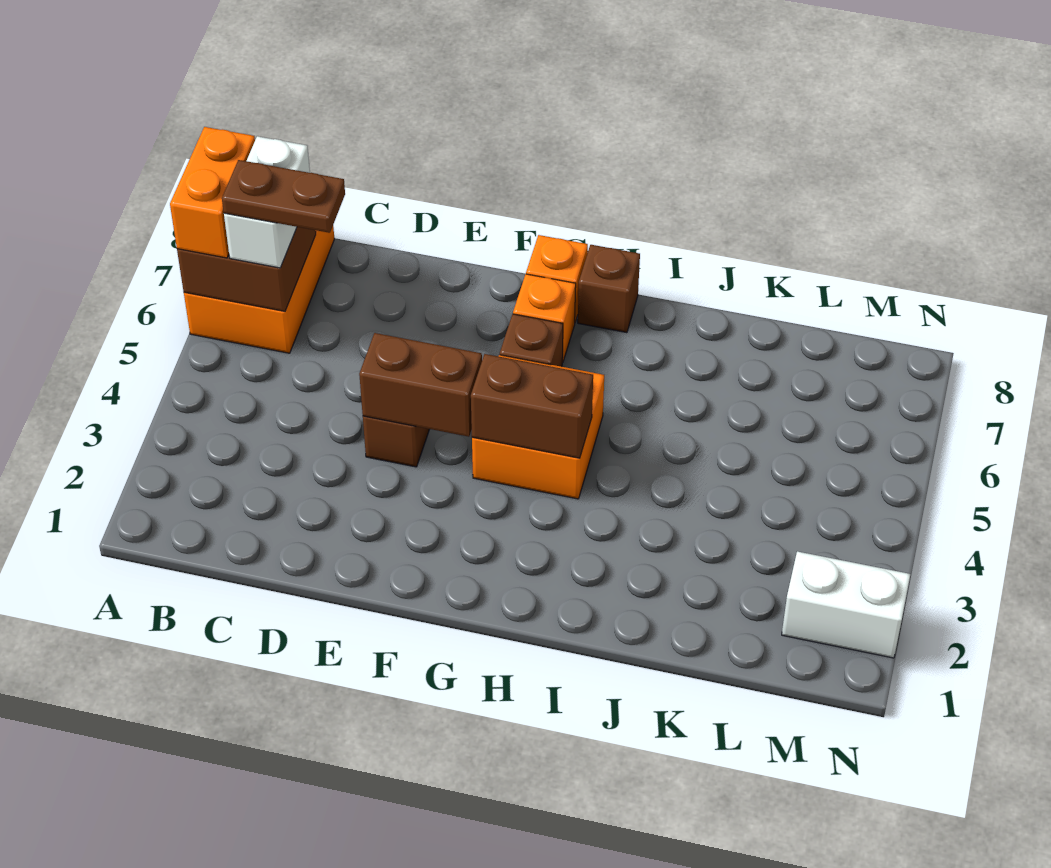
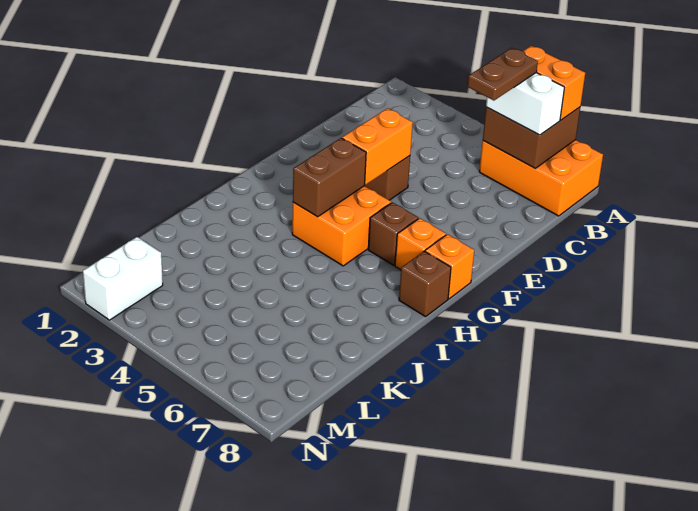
brown 1x2 brick [359,333,482,437] -> orange 1x2 brick [342,108,413,185]

